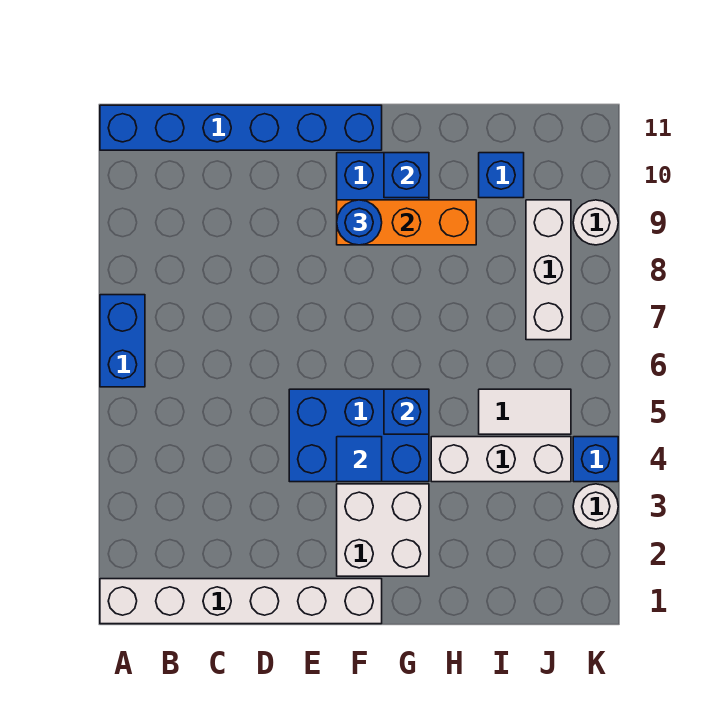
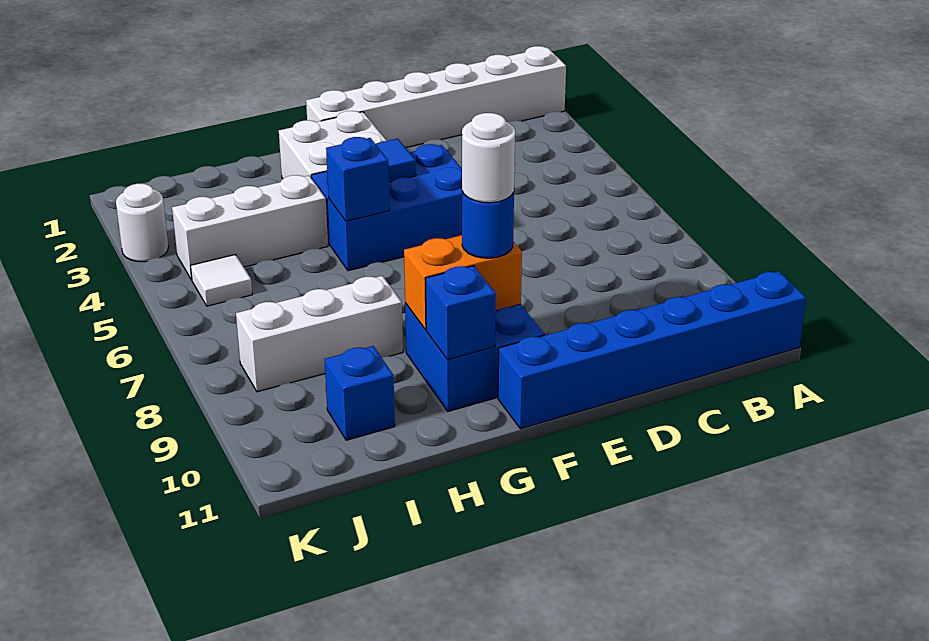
blue 1x2 brick [100,295,145,387] -> none
orange 1x3 brick [337,200,476,245] -> orange 1x2 brick [404,235,522,330]
white 1x2 tile [479,389,571,434] -> white 1x1 tile [191,255,252,306]
white 1x3 brick [526,200,571,340] -> white 1x3 brick turned to [236,276,403,392]
blue 1x1 brick [573,437,618,482] -> none
white 1x1 round brick [573,200,618,245] -> white 1x1 round brick moved to [462,113,515,203]

